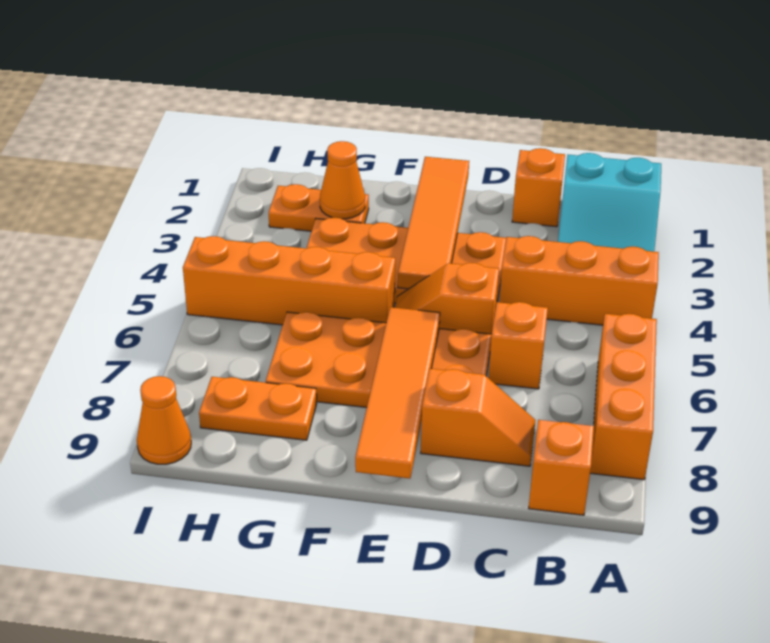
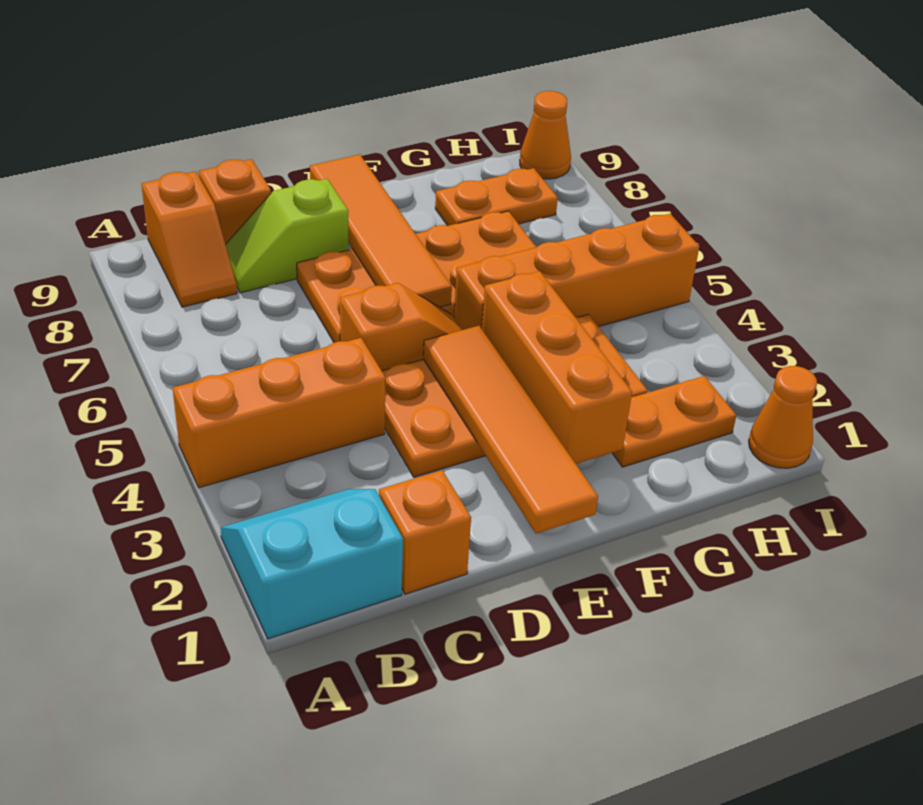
orange 1x3 brick [590,314,657,480] -> orange 1x3 brick moved to [482,271,632,464]
orange 1x1 brick [488,302,548,389] -> orange 1x1 brick moved to [199,159,271,244]
orange 1x2 slope [421,368,535,466] -> lime 1x2 slope [226,179,348,293]
orange 1x1 cone [320,141,365,219] -> orange 1x1 cone moved to [749,366,817,468]

